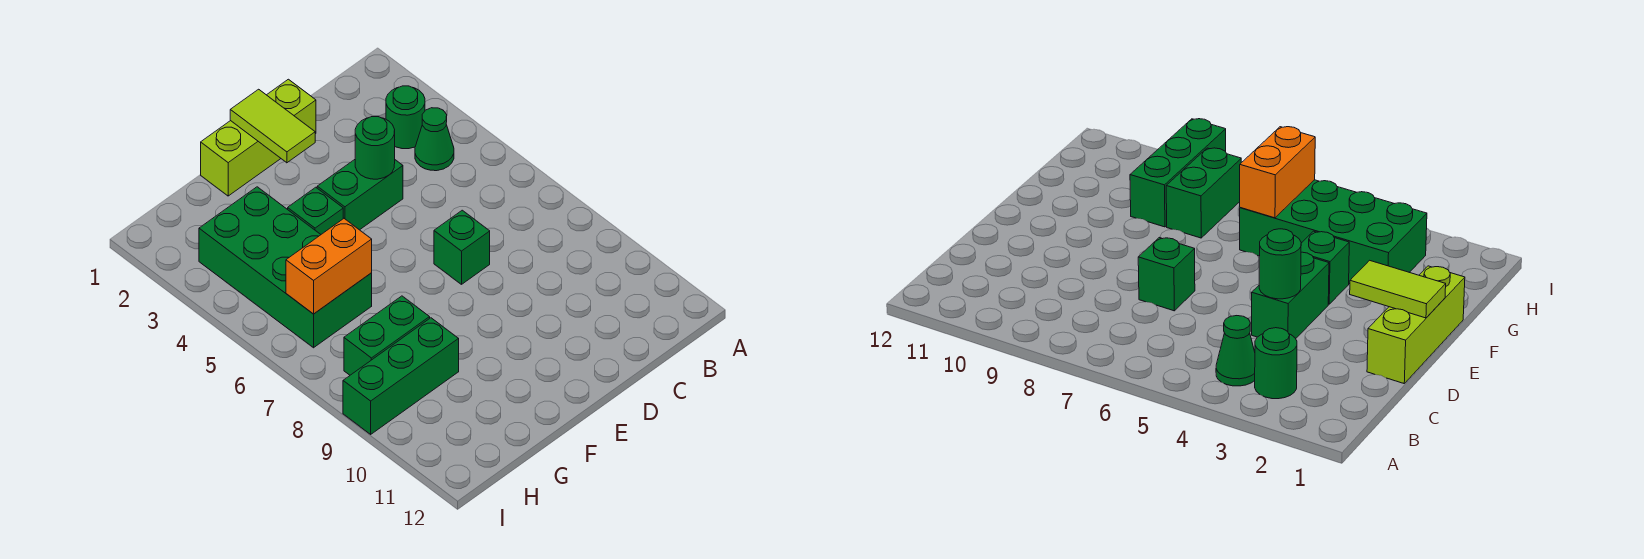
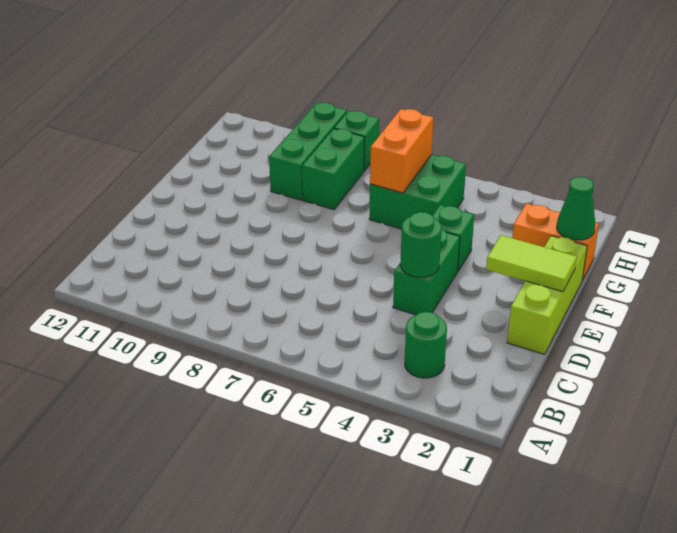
green 1x1 cone [415,108,454,171] -> green 1x1 cone moved to [557,177,595,240]
green 1x1 brick [434,210,490,284] -> green 1x1 brick moved to [334,111,379,171]
none -> orange 1x2 brick [512,203,599,281]
green 2x4 brick [199,187,372,348] -> green 2x2 brick [369,154,466,229]

